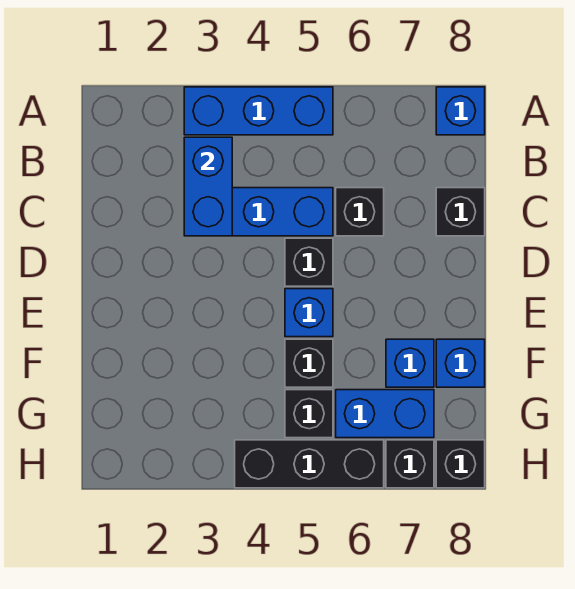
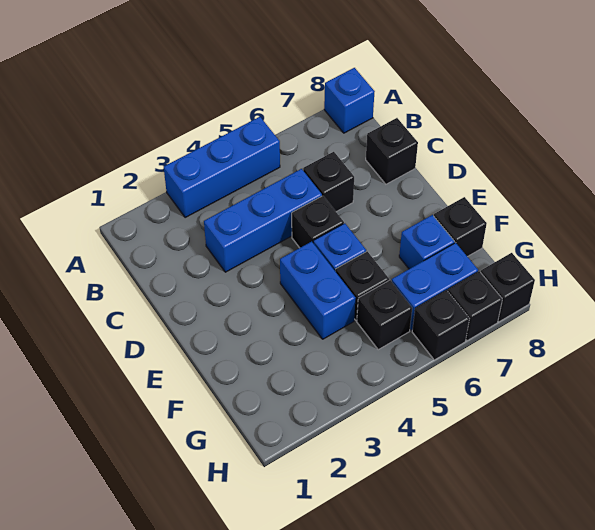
blue 1x2 brick [184,137,232,236] -> blue 1x2 brick moved to [280,242,355,339]
blue 1x1 brick [436,339,485,387] -> black 1x1 brick [434,197,487,257]
black 1x3 brick [235,440,384,488] -> black 1x1 brick [412,290,470,360]

